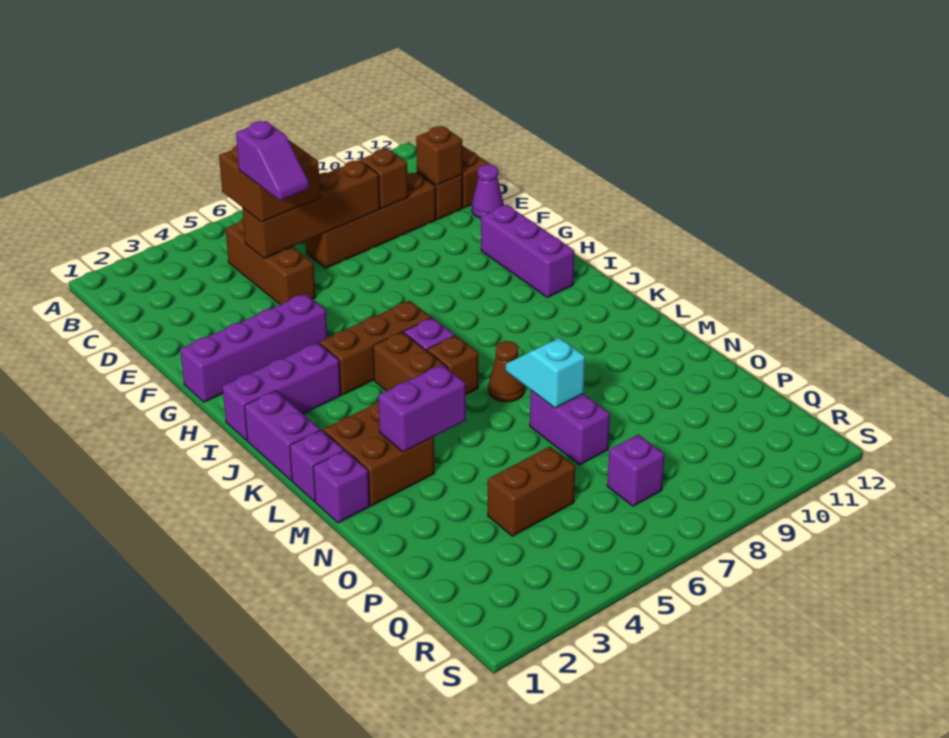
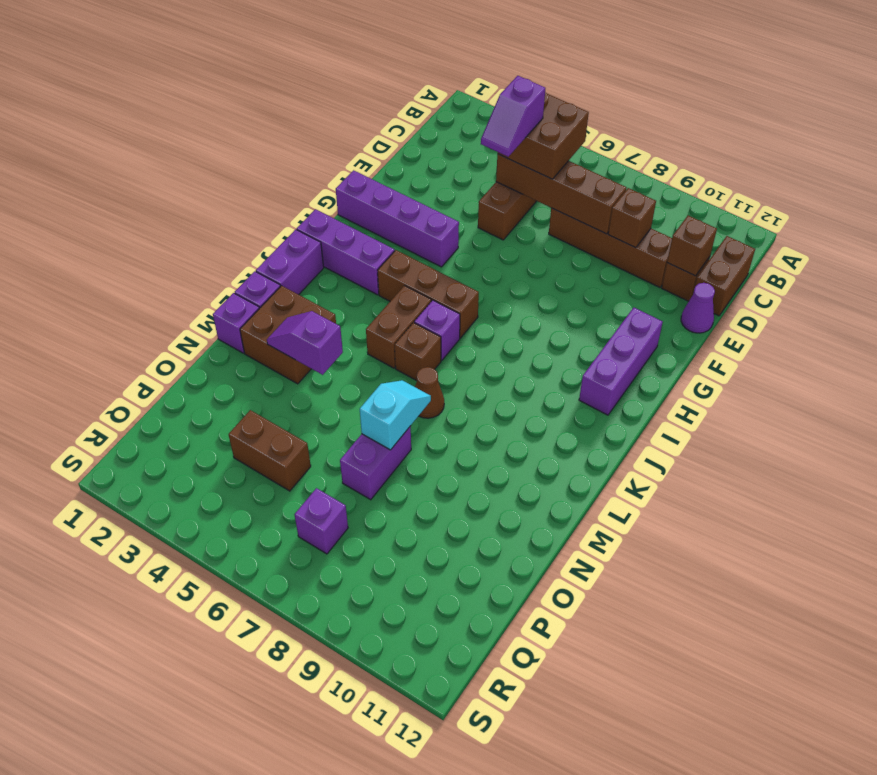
purple 1x2 brick [378,365,466,452] -> purple 1x2 slope [267,311,343,375]

